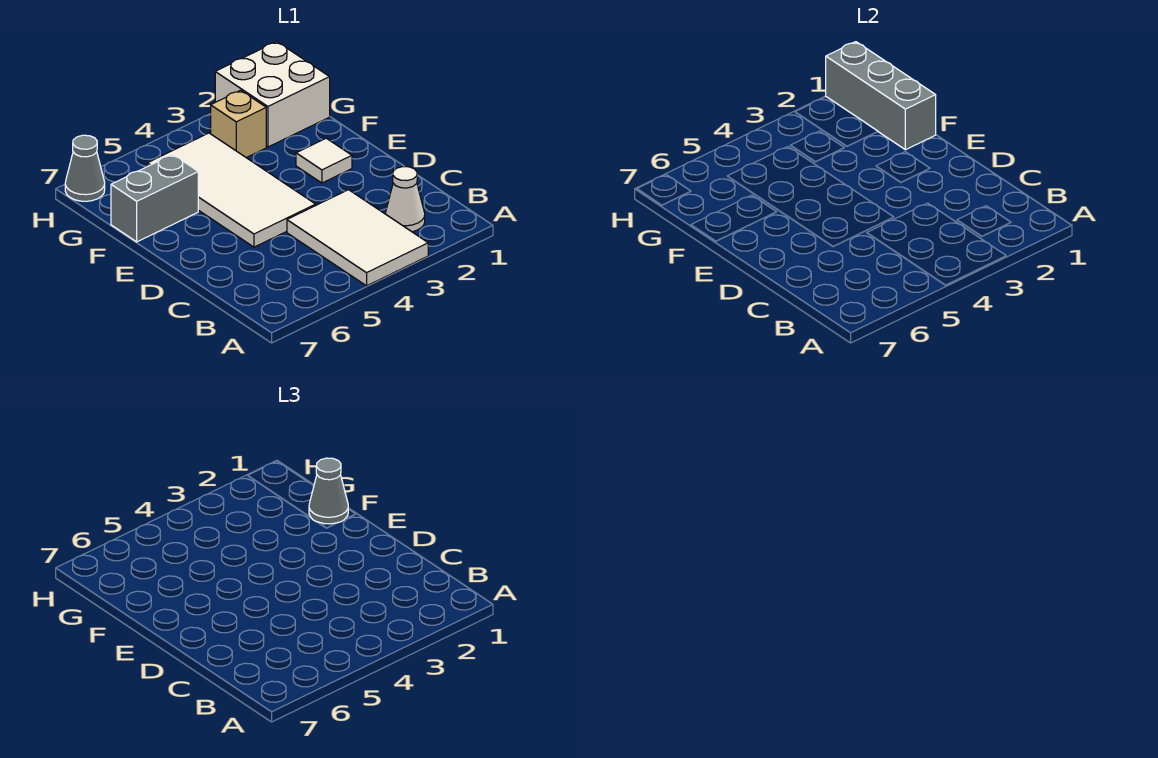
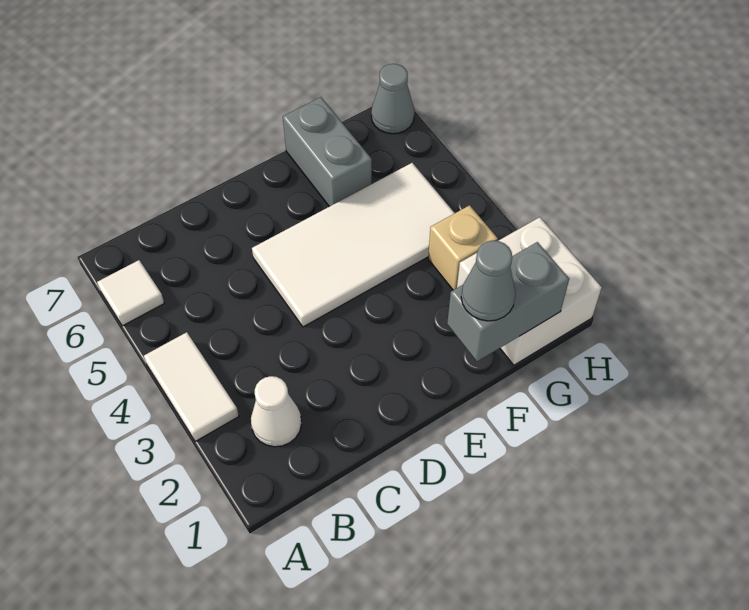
white 2x3 tile [287,190,428,286] -> white 1x2 tile [144,332,239,442]
white 1x1 tile [296,138,352,183] -> white 1x1 tile moved to [97,260,164,326]
grey 1x3 brick [826,42,936,150] -> grey 1x2 brick [447,242,569,361]

